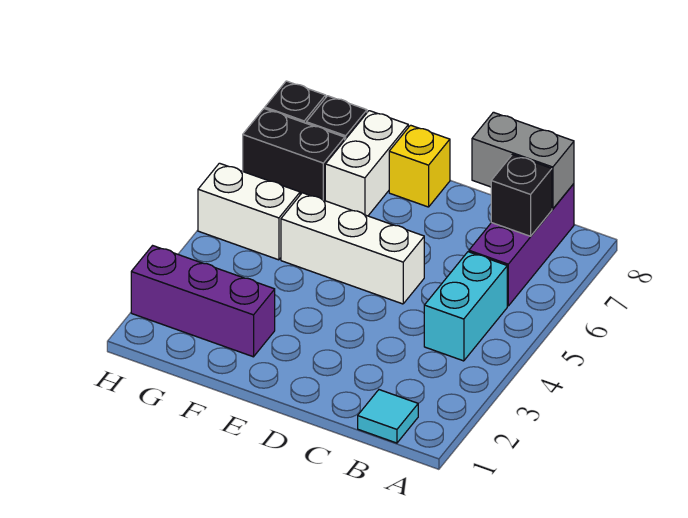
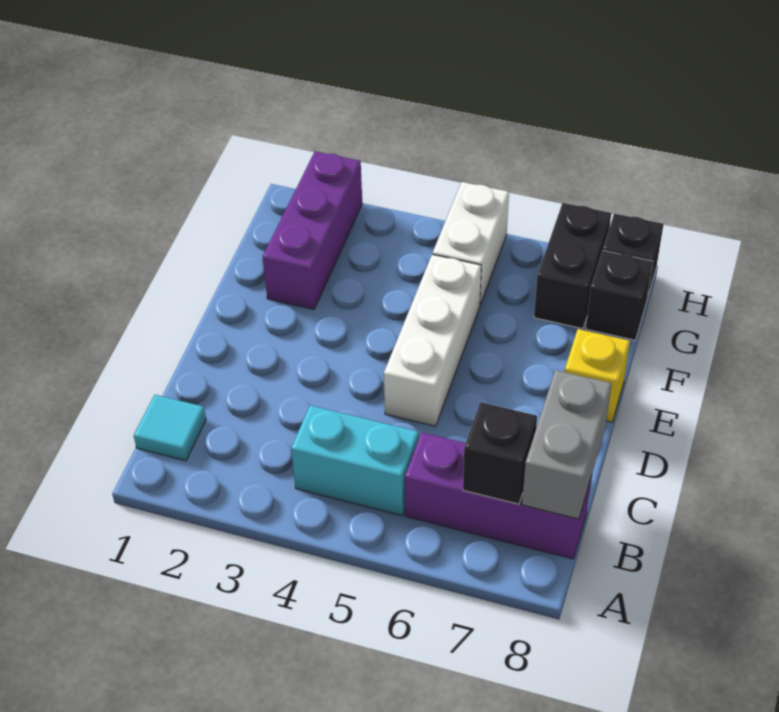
white 1x2 brick [325,111,408,216] -> none

